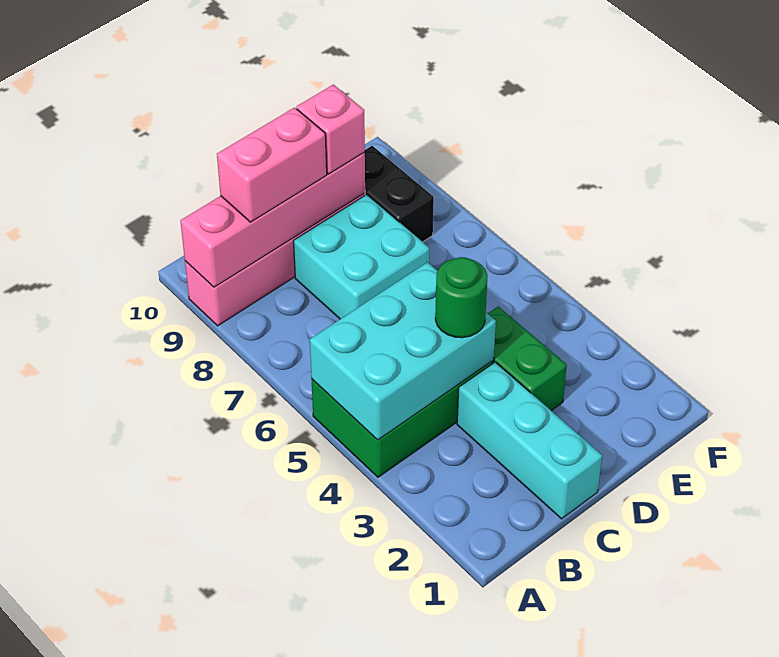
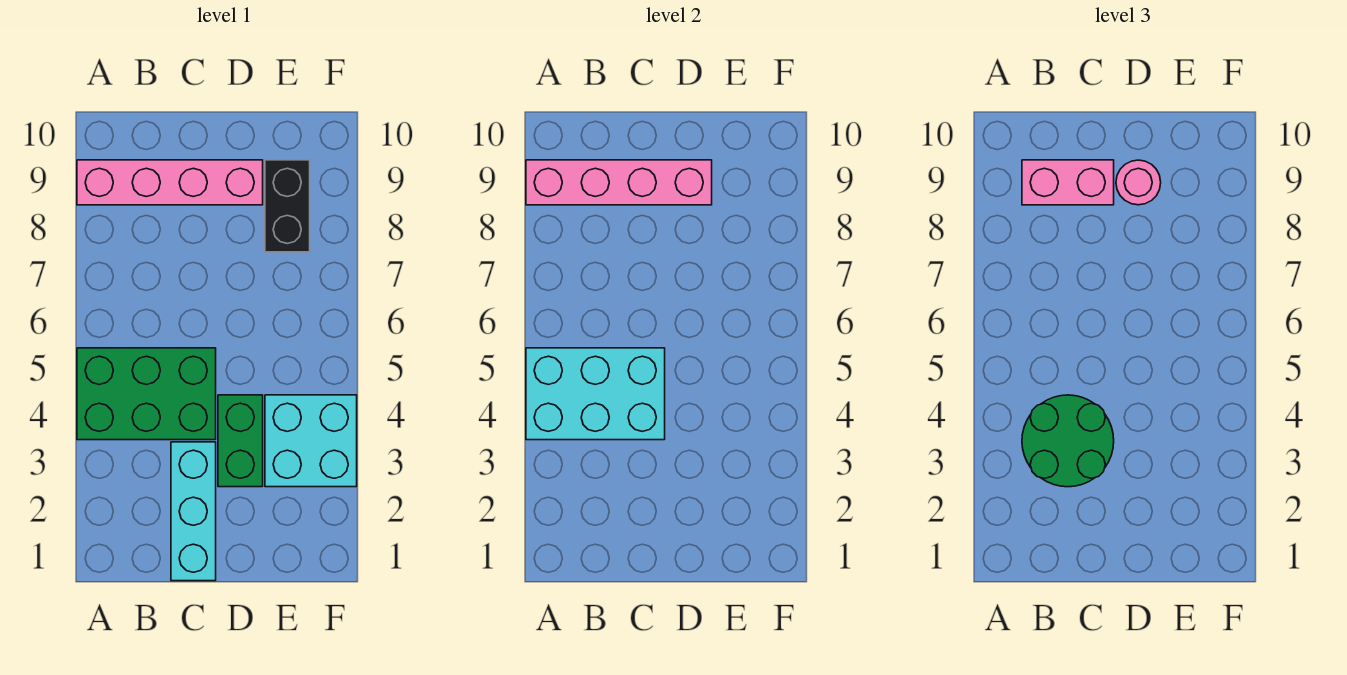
green 1x1 round brick [435,257,488,338] -> green 2x2 round brick [1022,395,1114,487]
cyan 2x2 brick [294,195,429,319] -> cyan 2x2 brick moved to [265,395,357,487]
pink 1x1 brick [297,85,365,174] -> pink 1x1 round brick [1116,160,1161,205]

